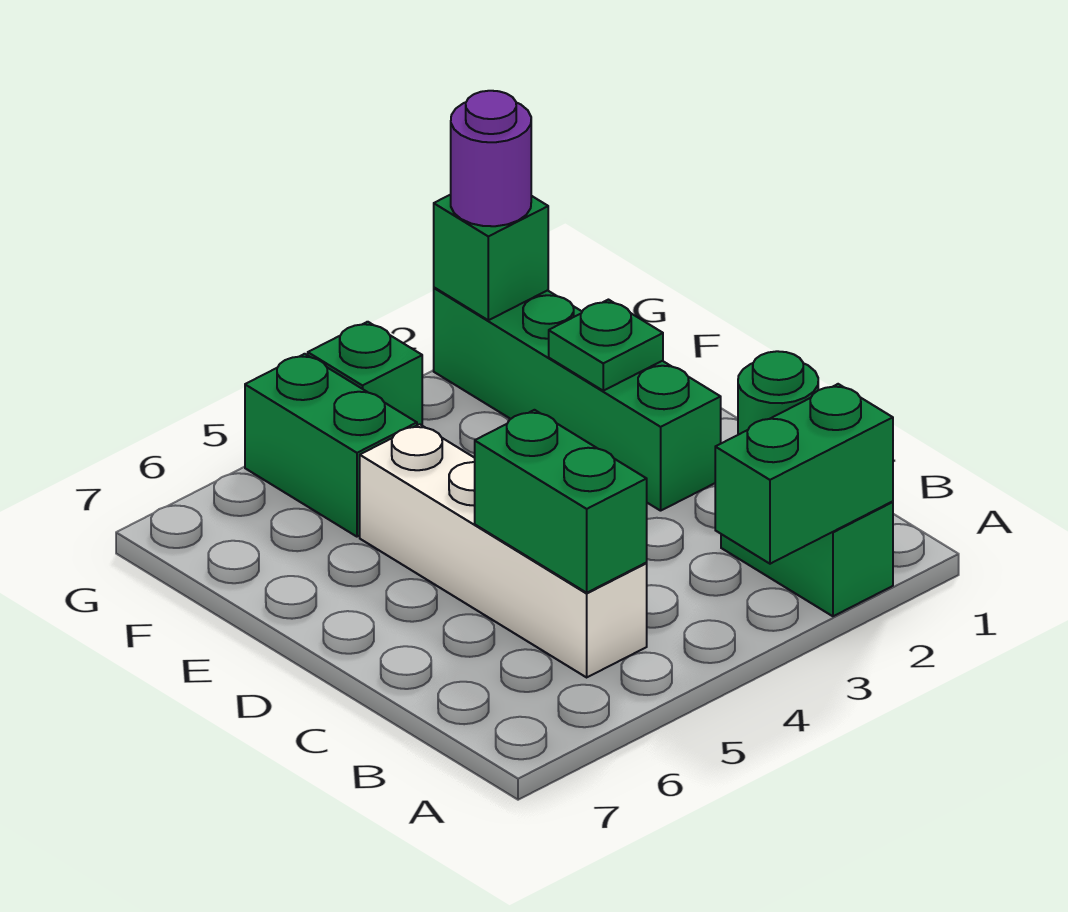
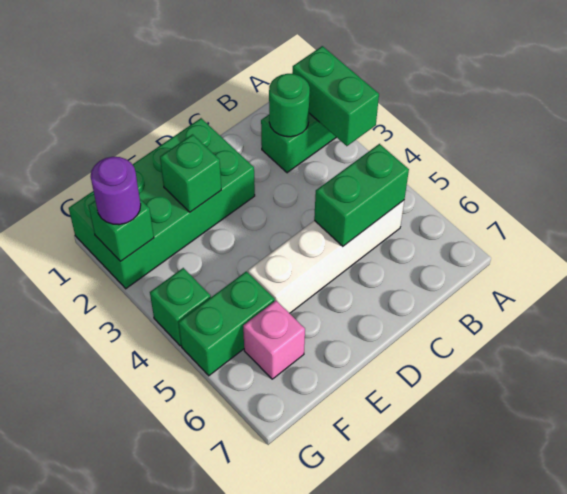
green 1x4 brick [434,288,721,511] -> green 2x4 brick [69,118,255,289]
green 1x1 plate [549,300,663,391] -> green 1x1 brick [160,134,221,212]
none -> pink 1x1 brick [243,301,305,379]

